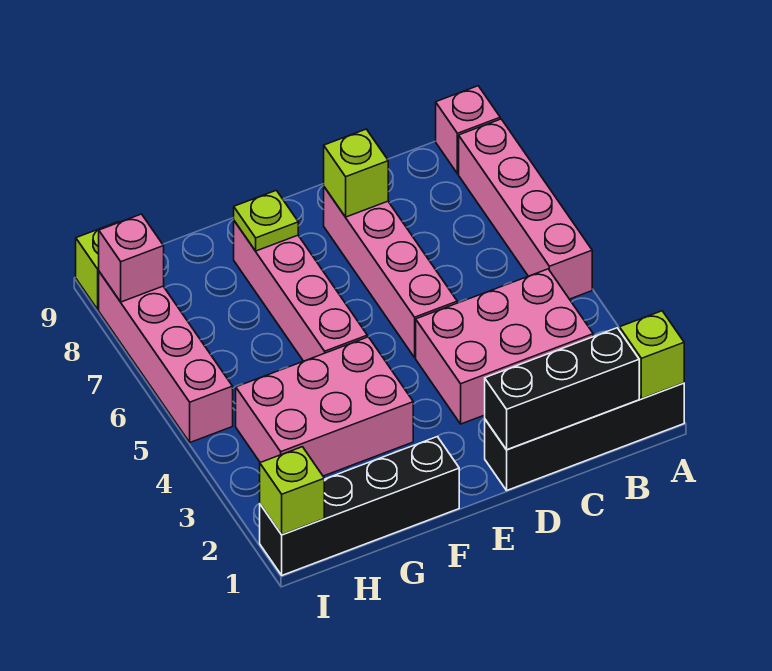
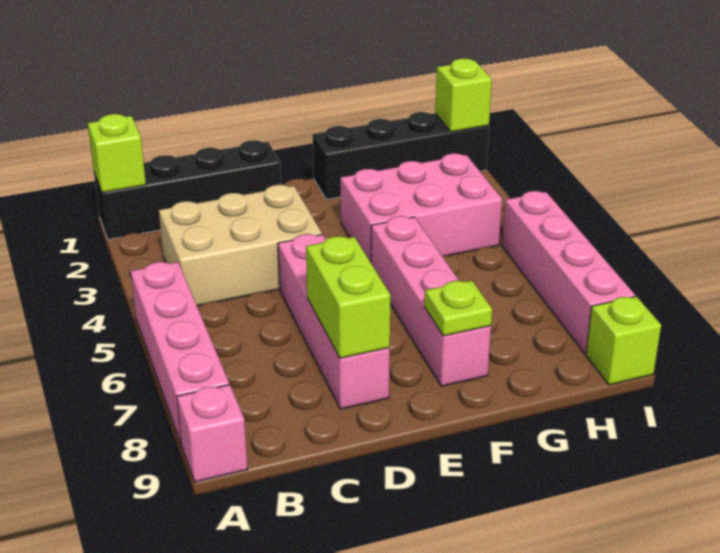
black 1x3 brick [485,328,639,450] -> none
pink 2x3 brick [416,269,593,424] -> tan 2x3 brick [159,185,322,306]
lime 1x1 brick [324,129,388,217] -> lime 1x2 brick [306,236,390,358]
pink 1x1 brick [99,214,164,302] -> none

